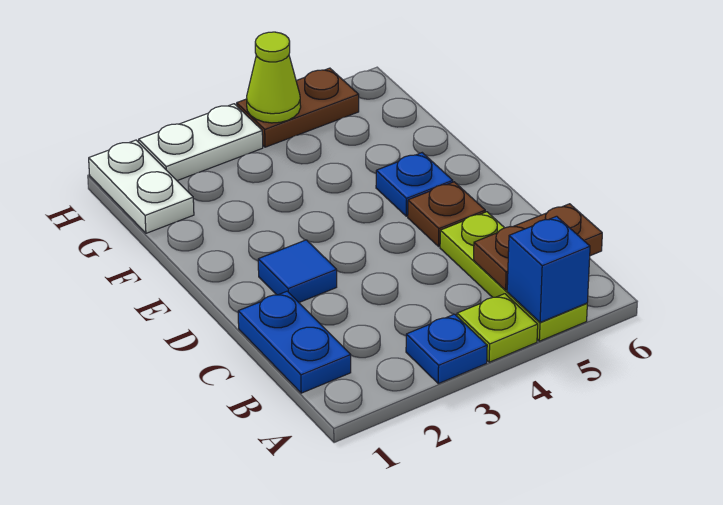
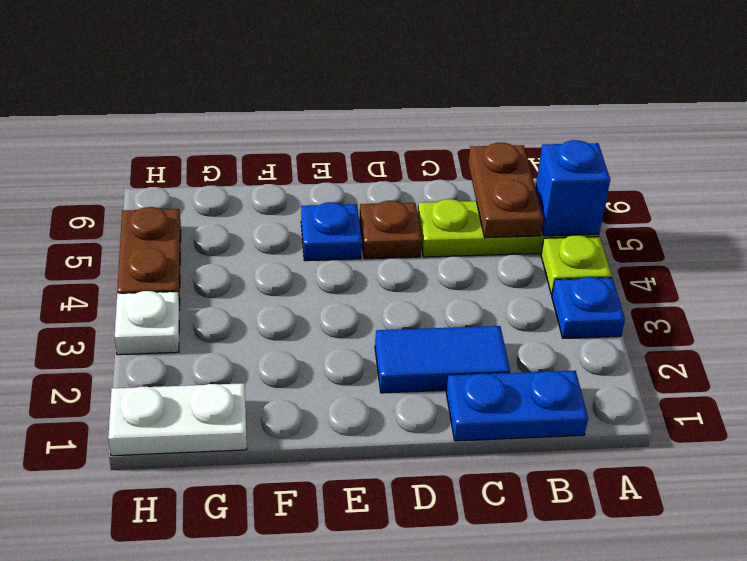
blue 1x1 tile [258,240,337,302] -> blue 1x2 tile [375,326,510,393]
white 1x2 plate [139,104,263,181] -> white 1x1 plate [115,291,180,355]
lime 1x1 cone [247,32,301,123] -> none

